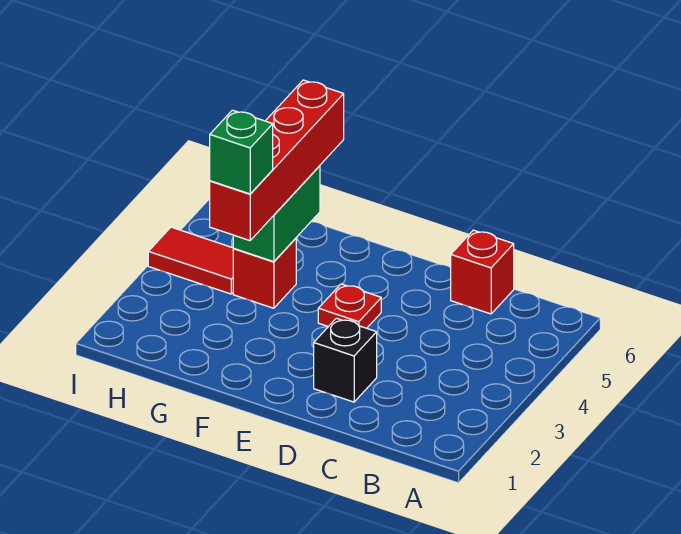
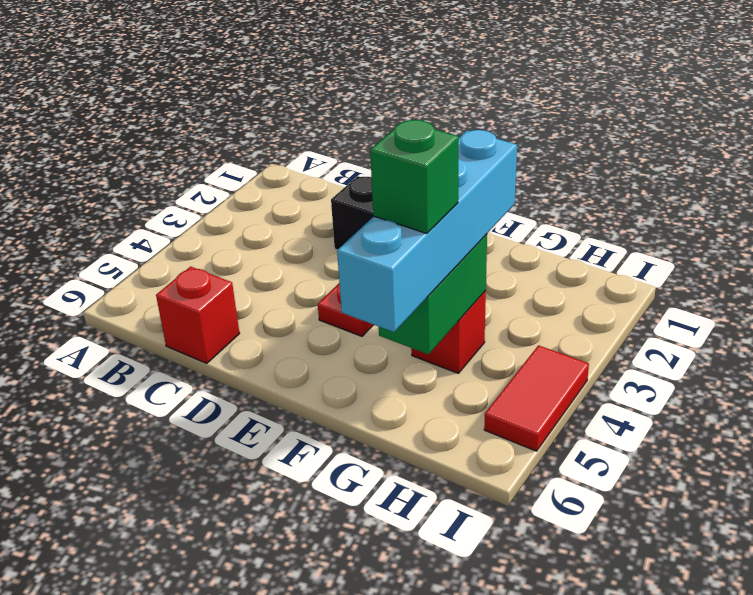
red 1x4 brick [210,80,344,241] -> cyan 1x4 brick [337,130,517,332]
green 1x1 brick [210,110,273,194] -> green 1x1 brick moved to [370,120,459,234]
red 1x2 tile [148,227,234,294] -> red 1x2 tile turned to [484,345,589,451]

